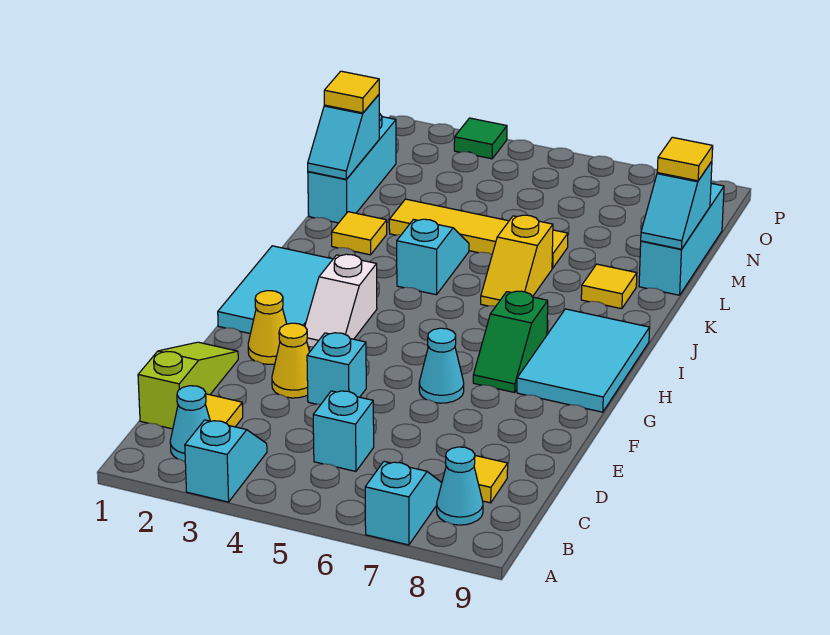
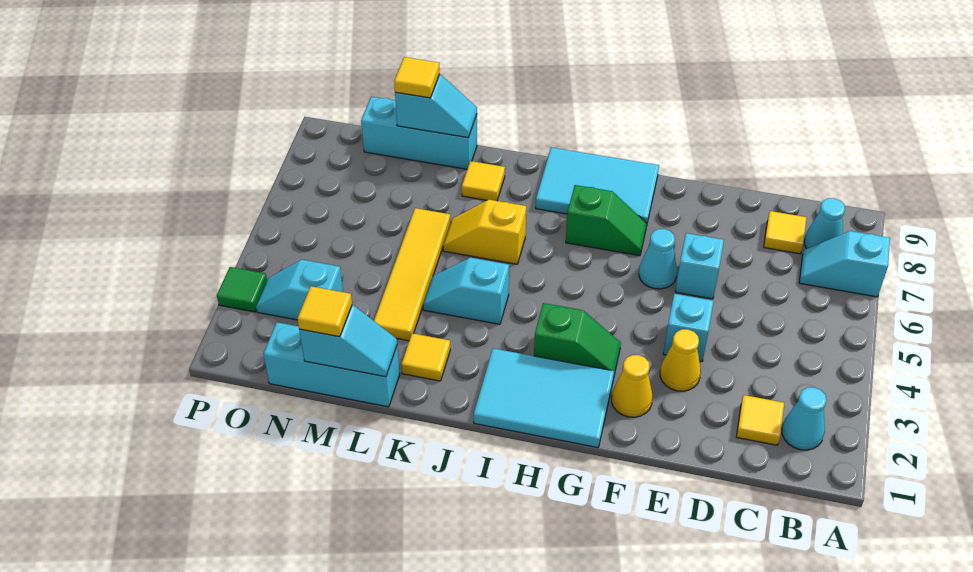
cyan 1x2 slope [185,420,267,502] -> cyan 1x2 slope moved to [256,260,343,320]
lime 1x3 slope [138,342,238,429] -> none
cyan 1x1 brick [313,391,374,471] -> cyan 1x1 brick moved to [675,233,724,299]
white 1x2 slope [305,254,377,347] -> green 1x2 slope [534,303,621,379]
yellow 1x2 slope [481,215,553,306] -> yellow 1x2 slope turned to [443,200,526,264]

